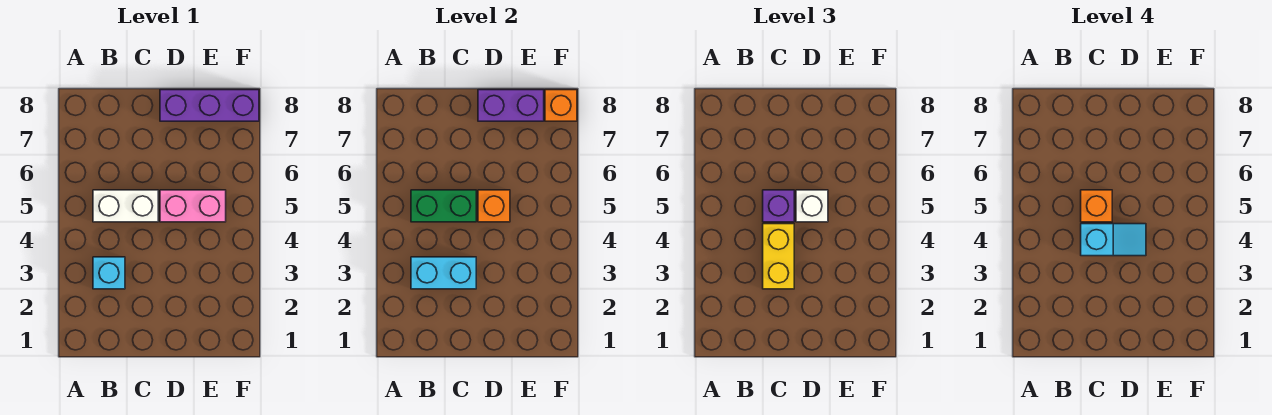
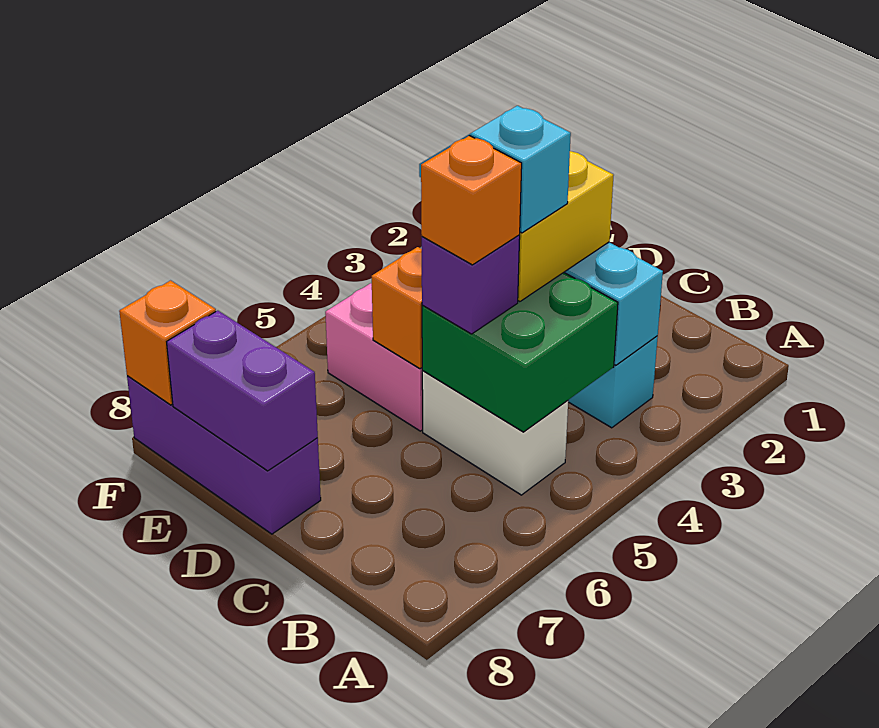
green 1x2 brick [411,190,476,222] -> green 2x2 brick [422,273,618,432]
white 1x1 brick [796,190,828,222] -> none

